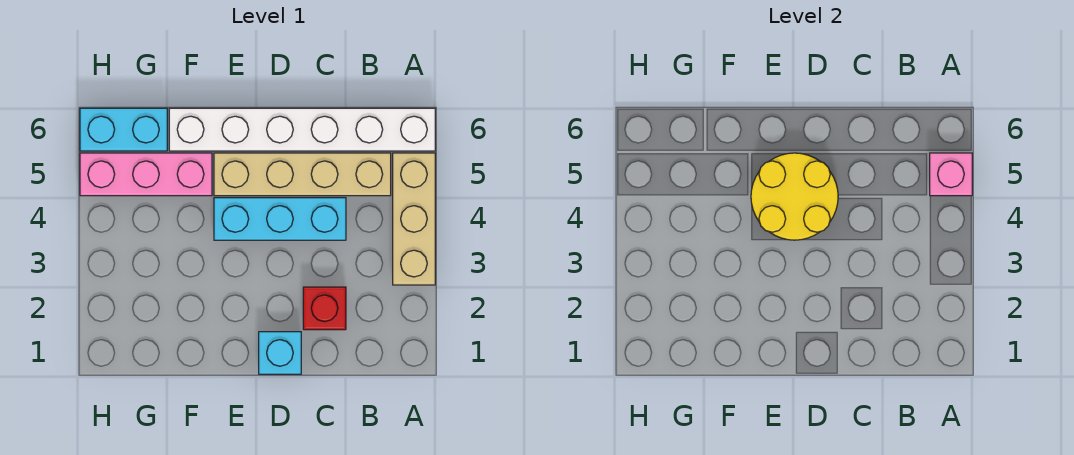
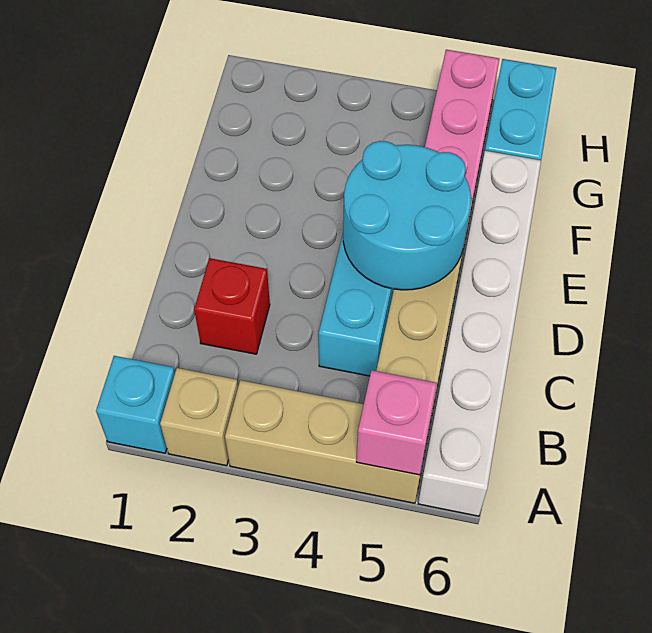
none -> tan 1x1 brick [160,368,238,466]
cyan 1x1 brick [259,332,301,374] -> cyan 1x1 brick moved to [96,356,175,453]
yellow 2x2 round brick [751,153,838,240] -> cyan 2x2 round brick [343,141,471,290]

